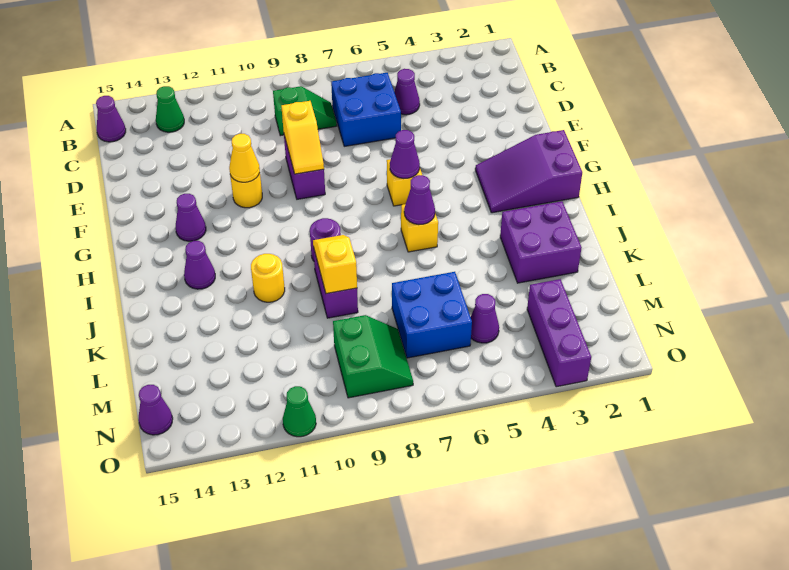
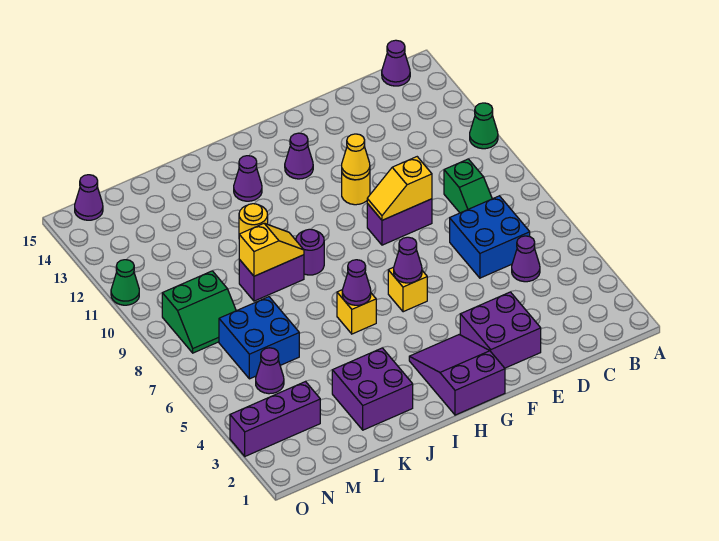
green 1x1 cone [156,86,184,132] -> green 1x1 cone moved to [470,103,498,149]
none -> purple 2x2 brick [460,292,541,368]

